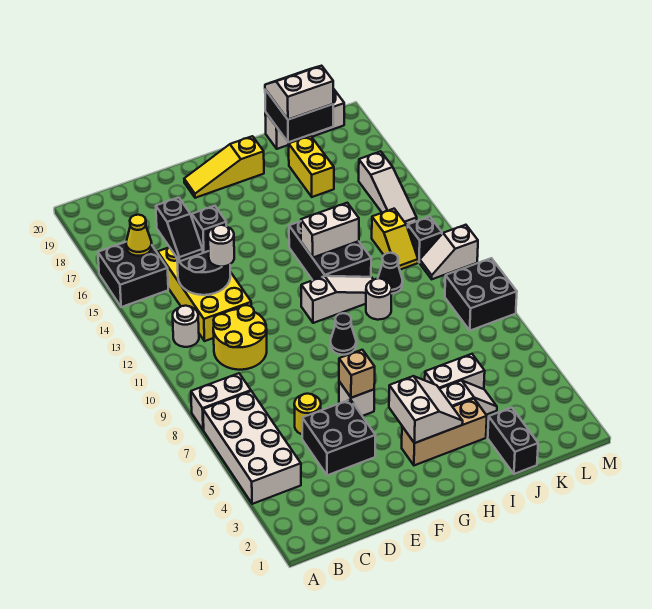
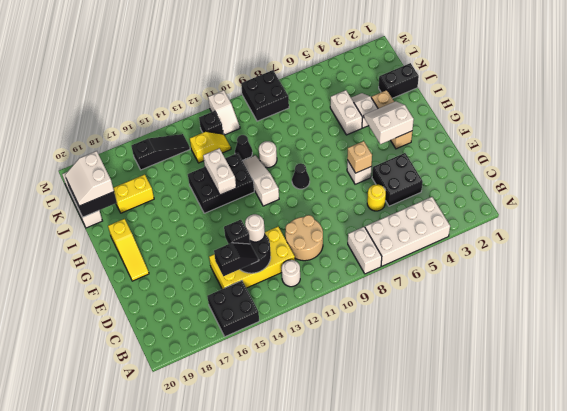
yellow 1x1 cone [126,215,152,256] -> none
yellow 2x2 round brick [213,305,267,370] -> tan 2x2 round brick [285,215,323,261]
white 1x3 slope [359,151,417,225] -> black 1x3 slope [131,134,190,170]

